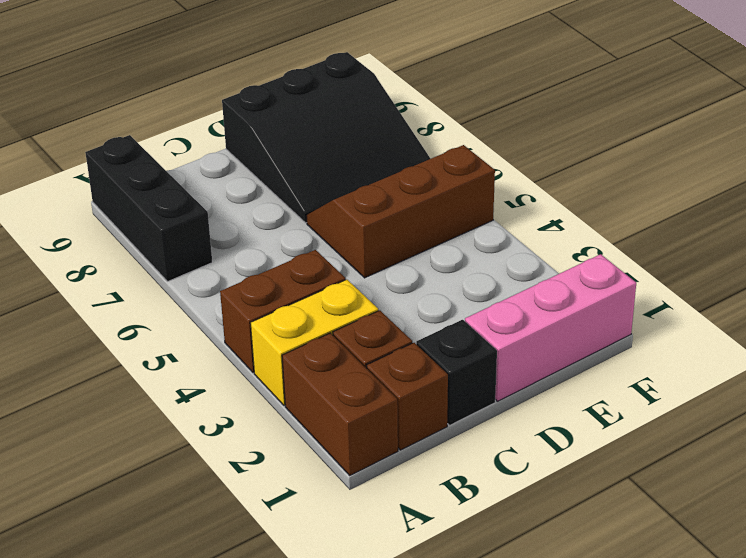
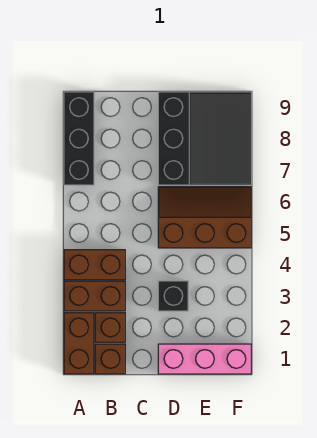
yellow 1x2 brick [250,280,378,405] -> brown 1x2 brick [64,281,125,311]
black 1x1 brick [416,320,497,425] -> black 1x1 brick moved to [158,281,188,311]
black 3x3 slope [222,52,430,223] -> black 3x3 slope turned to [158,92,251,185]

